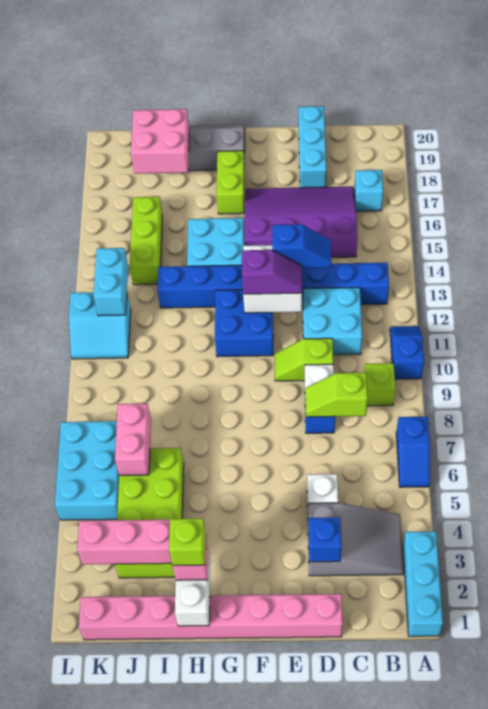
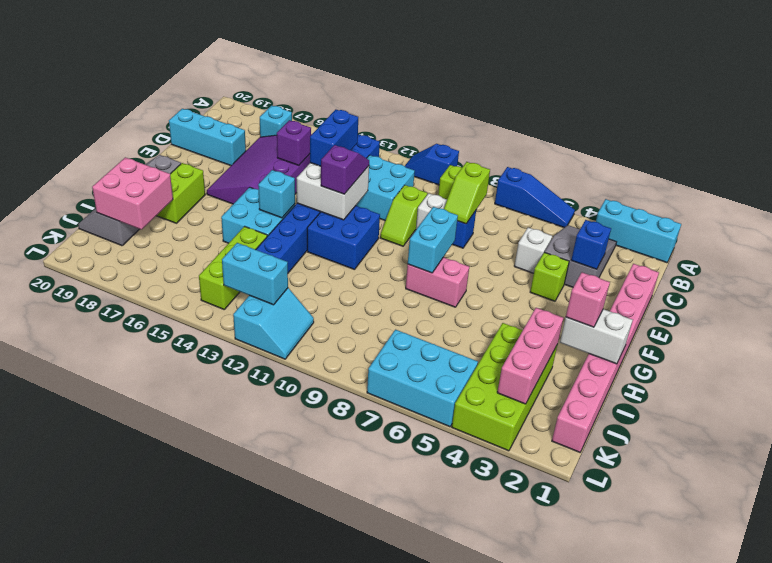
blue 1x2 slope [396,417,430,487] -> blue 1x3 slope [495,167,575,227]
blue 1x2 slope [272,224,331,268] -> blue 1x2 brick [310,110,358,166]
none -> purple 1x1 brick [277,120,311,165]
none -> cyan 1x2 brick [408,207,458,273]
none -> cyan 1x1 brick [258,170,295,218]
lime 1x2 brick [217,151,244,214] -> lime 1x2 brick turned to [156,163,205,223]
lime 1x1 brick [169,518,206,566] -> lime 1x1 brick moved to [530,252,569,301]
lime 2x4 brick [115,448,184,578] -> lime 2x4 brick turned to [452,323,558,451]
pink 1x2 brick [115,404,151,475] -> pink 1x2 brick moved to [406,257,469,307]
lime 1x3 brick [130,197,162,285] -> lime 1x3 brick turned to [199,226,267,309]

